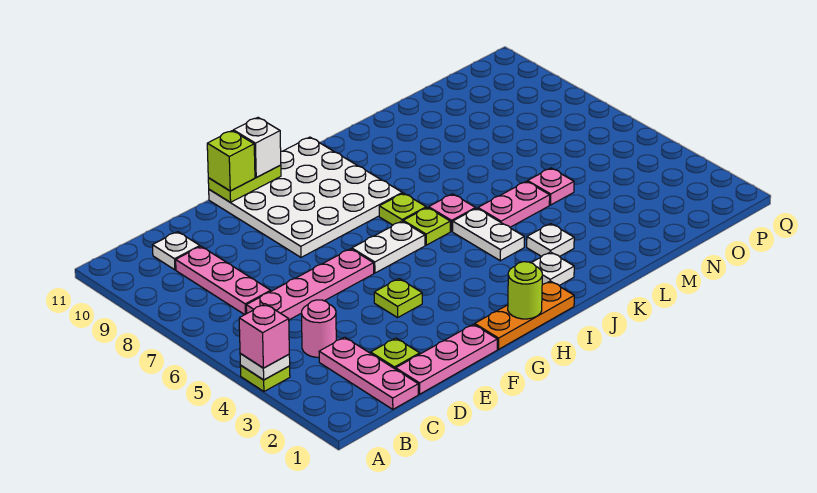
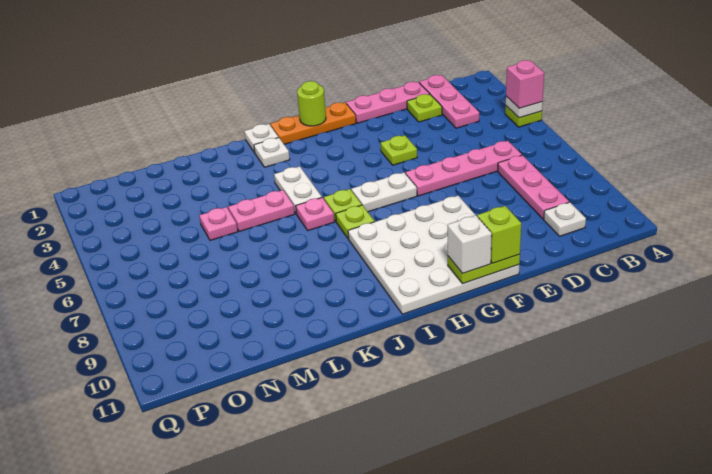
pink 1x1 round brick [302,300,336,357] -> none
white 1x1 plate [527,224,574,257] -> white 1x1 plate moved to [244,124,279,153]

